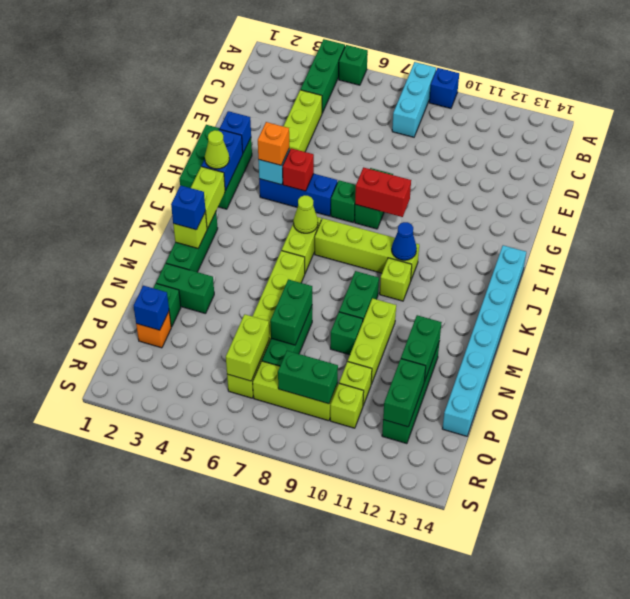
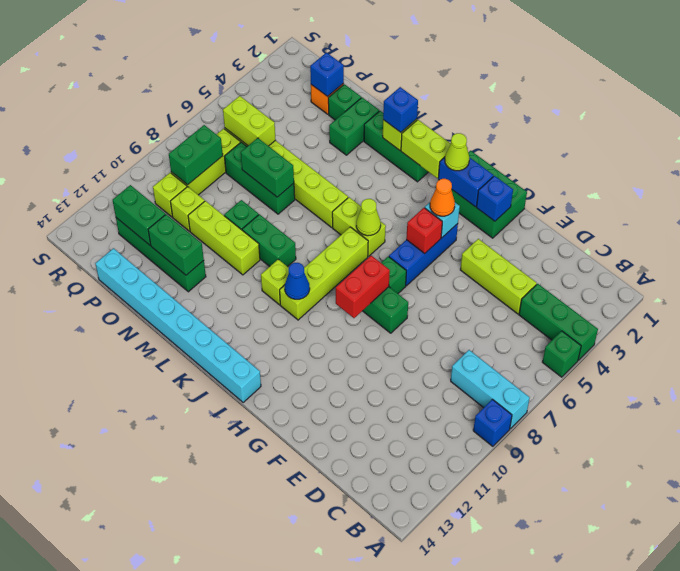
orange 1x1 brick [258,122,289,165] -> orange 1x1 cone [430,179,455,216]

